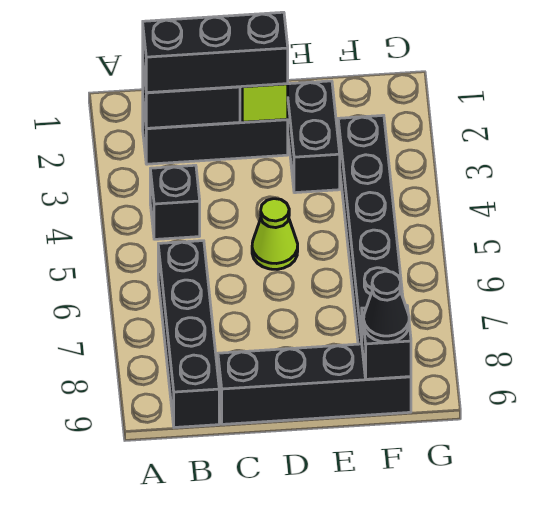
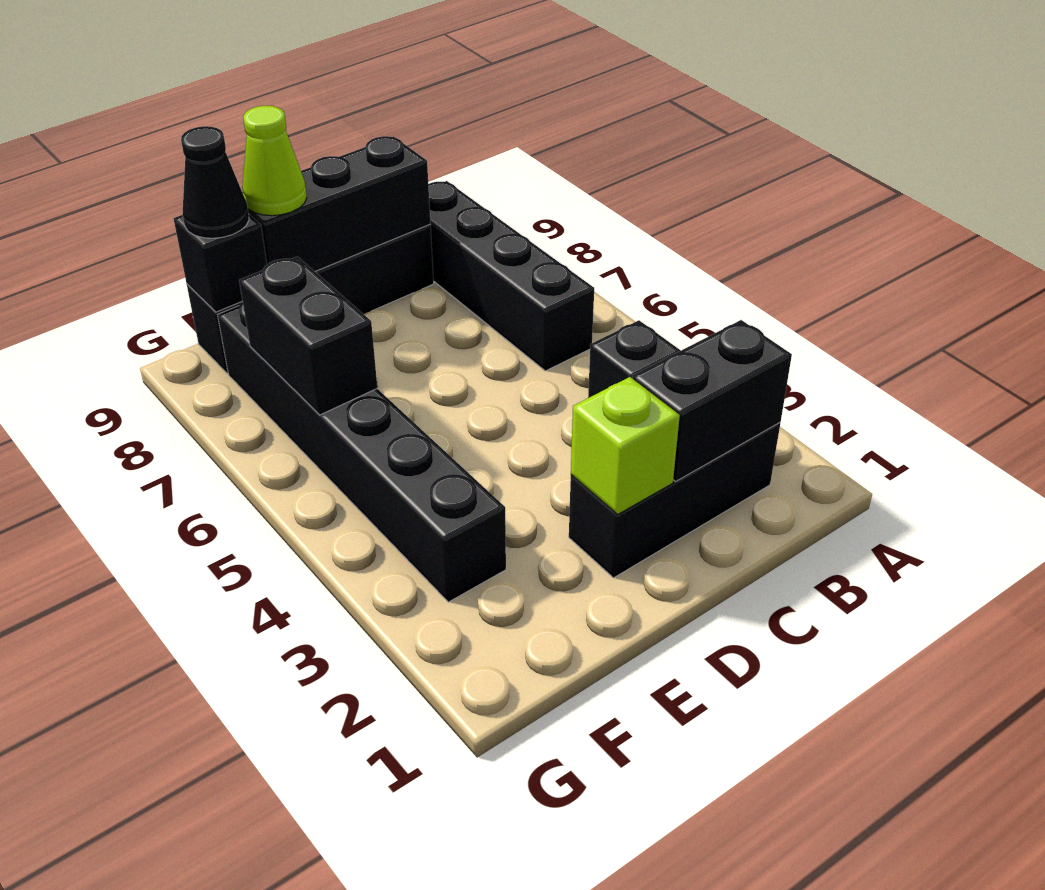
black 1x3 brick [143,12,288,93] -> black 1x3 brick moved to [248,136,431,271]
lime 1x1 cone [252,199,298,269] -> lime 1x1 cone moved to [242,106,307,216]
black 1x2 brick [287,81,340,193] -> black 1x2 brick moved to [239,256,377,415]

